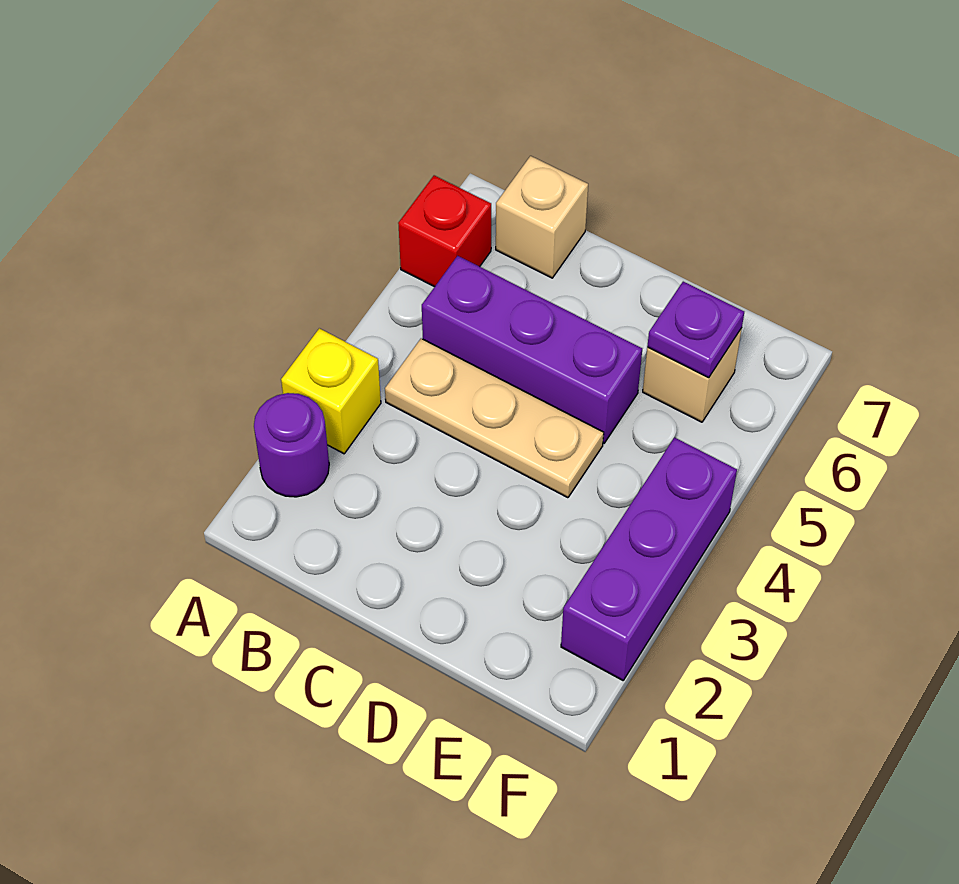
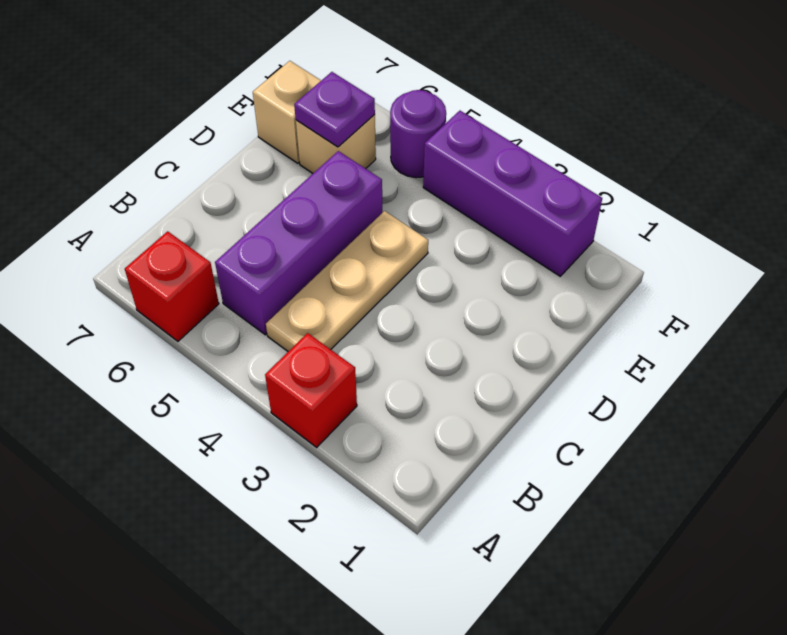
purple 1x1 round brick [254,393,329,497] -> purple 1x1 round brick moved to [390,90,446,178]
yellow 1x1 brick [281,328,381,454] -> red 1x1 brick [265,333,357,447]
tan 1x1 brick [496,156,588,278] -> tan 1x1 brick moved to [253,61,321,163]

